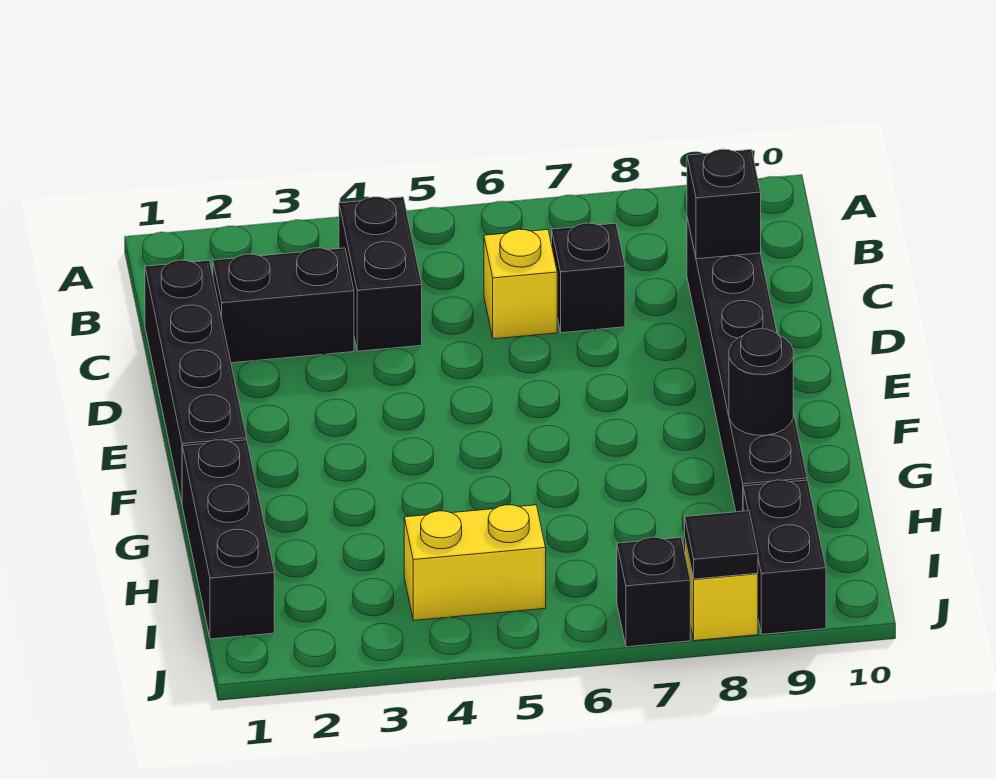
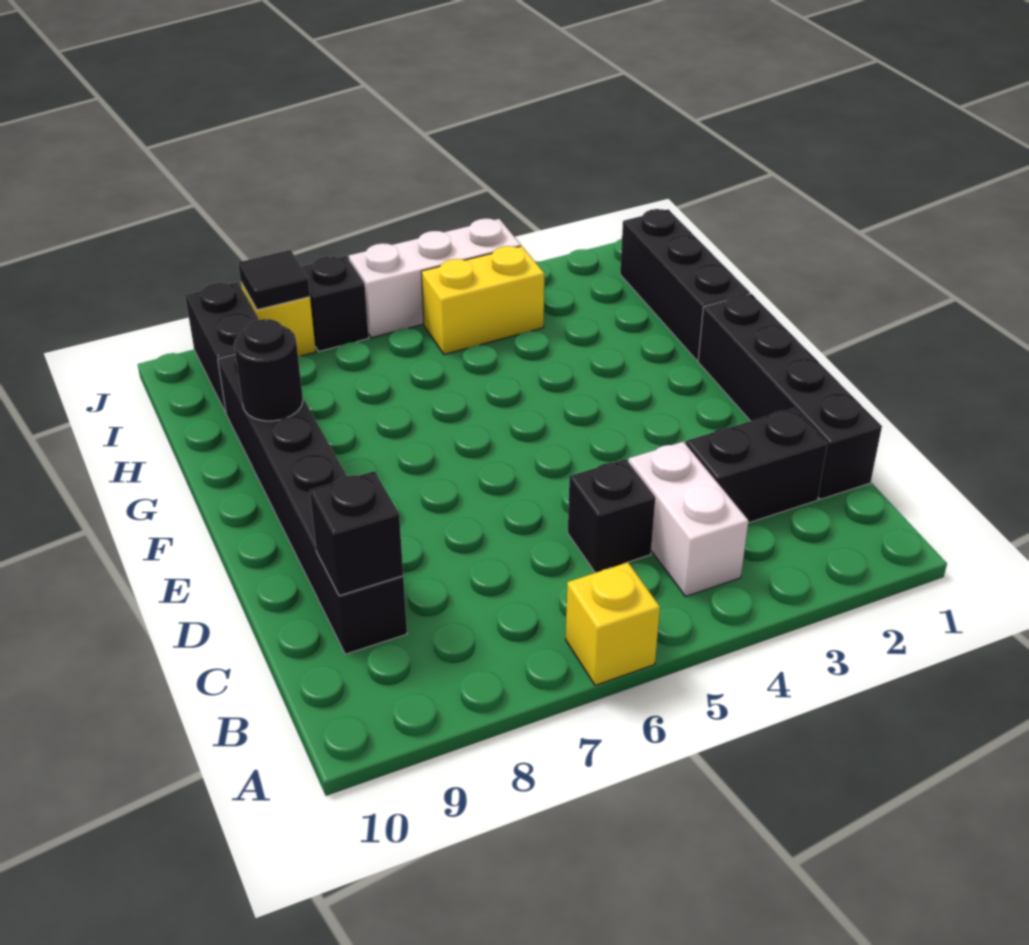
black 1x2 brick [339,197,422,351] -> white 1x2 brick [628,442,749,597]
yellow 1x1 brick [484,229,557,339] -> yellow 1x1 brick moved to [566,562,660,685]
black 1x1 brick [552,223,625,333] -> black 1x1 brick moved to [568,459,655,573]
none -> white 1x3 brick [349,219,521,338]

